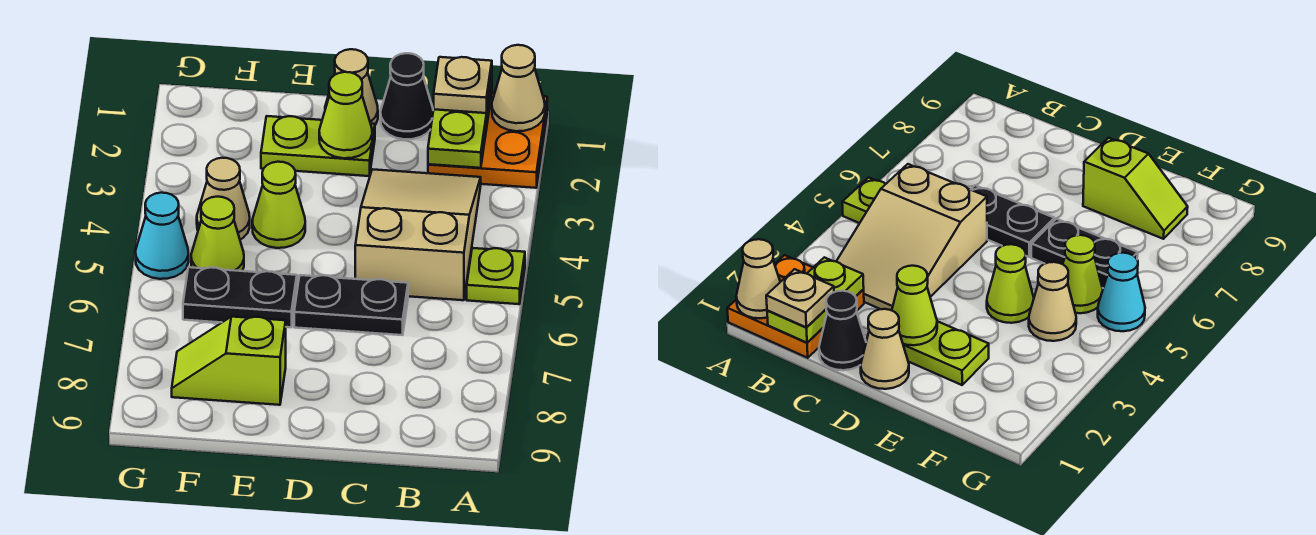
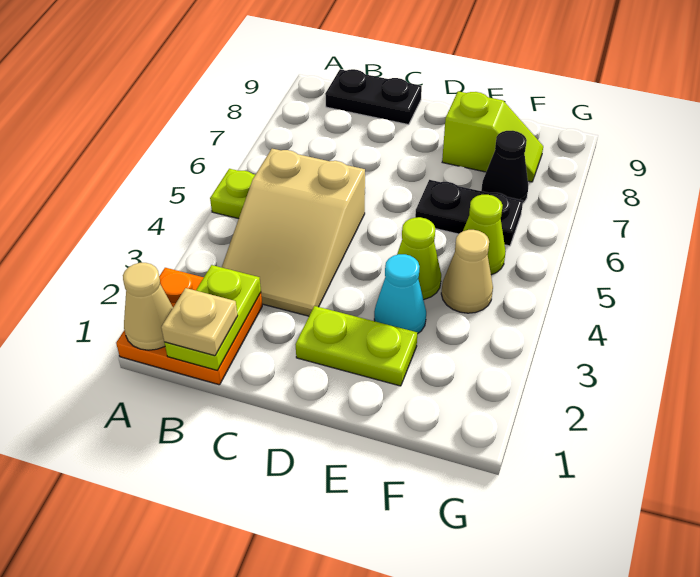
black 1x1 cone [381,53,433,139] -> black 1x1 cone moved to [481,131,528,203]
black 1x2 plate [294,275,408,335] -> black 1x2 plate moved to [325,69,422,125]
tan 1x1 cone [325,49,378,125] -> none
lime 1x1 cone [319,72,372,158] -> none
cyan 1x1 cone [136,193,189,279] -> cyan 1x1 cone moved to [374,254,426,334]

